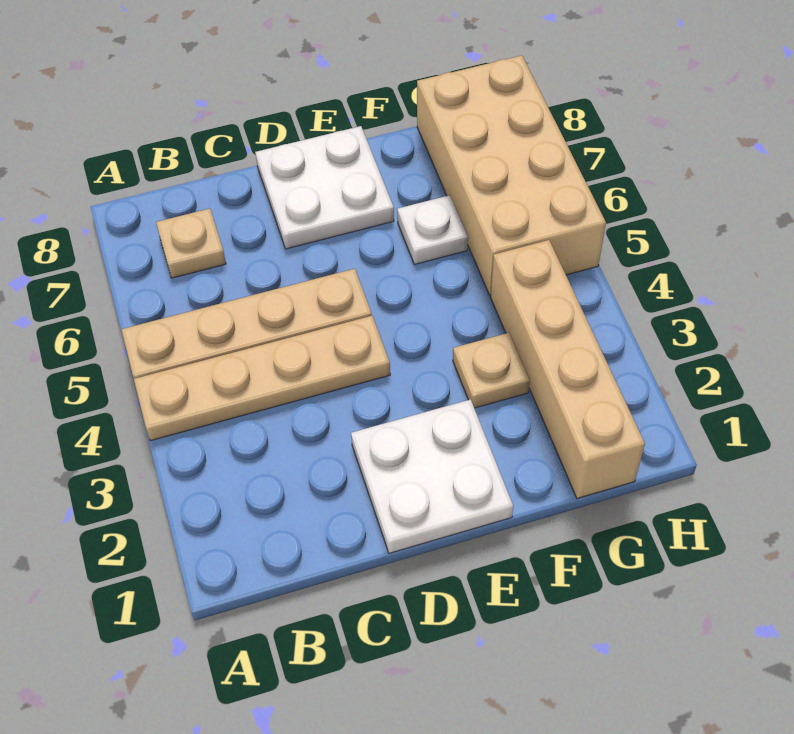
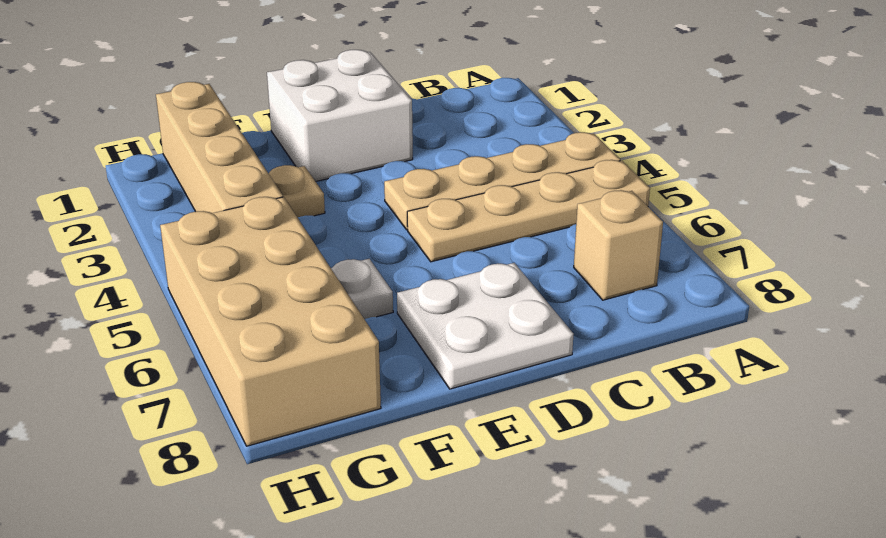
tan 1x1 plate [156,209,226,278] -> tan 1x1 brick [574,190,663,300]
white 2x2 plate [351,400,513,553] -> white 2x2 brick [267,50,413,182]

